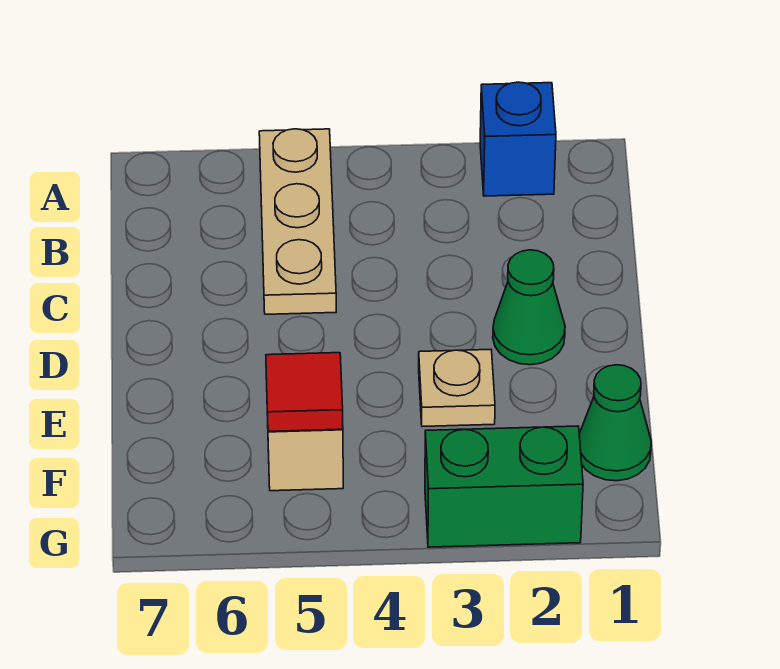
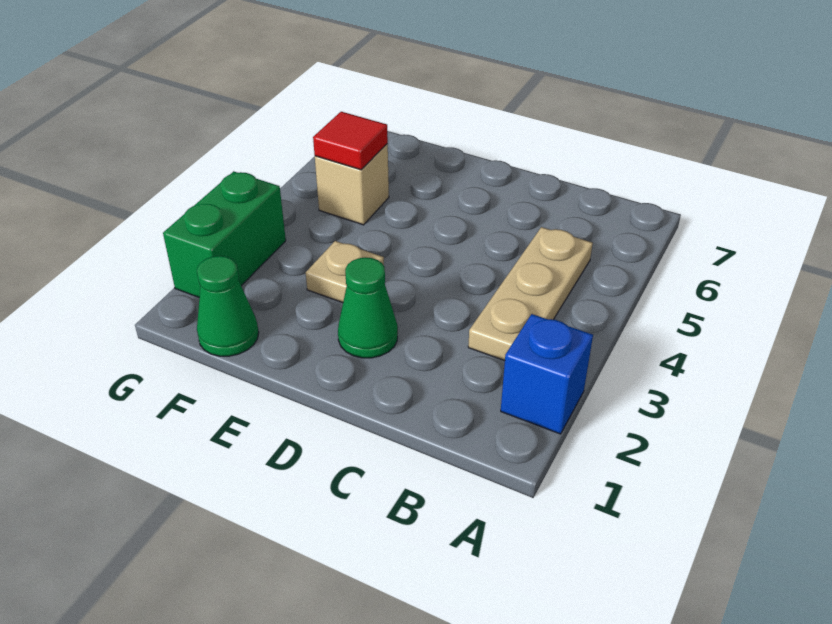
tan 1x3 plate [259,129,336,314] -> tan 1x3 plate turned to [468,227,593,361]

